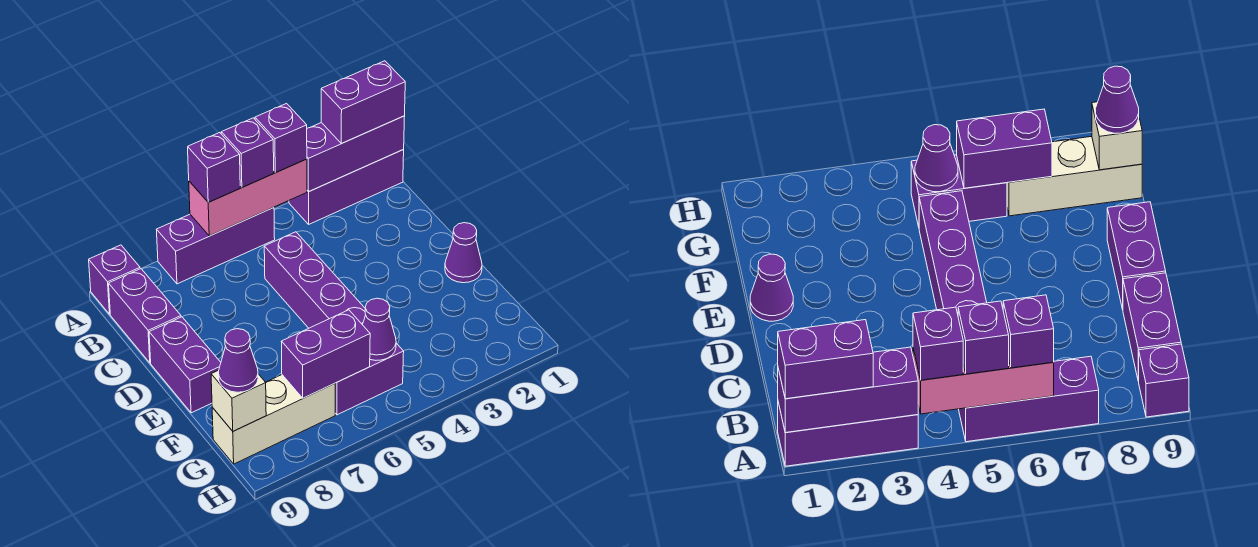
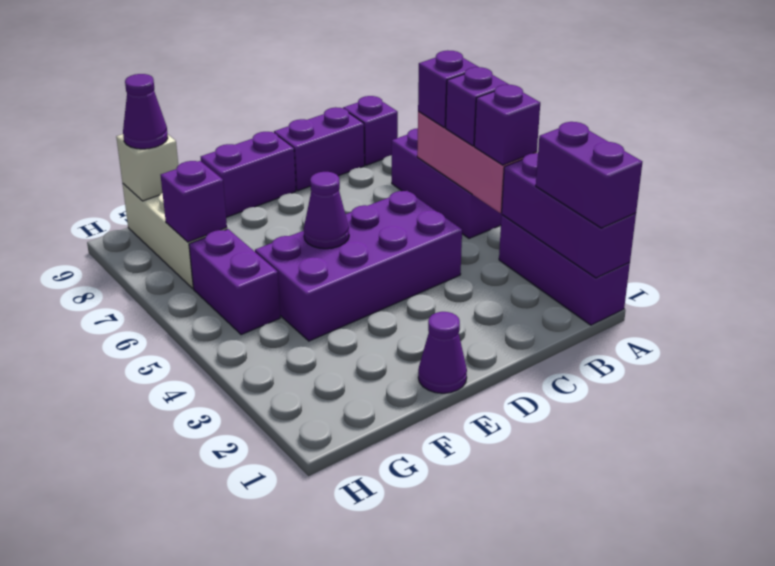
purple 1x4 brick [264,232,366,328] -> purple 2x4 brick [255,191,462,341]
purple 1x1 cone [363,298,396,360] -> purple 1x1 cone moved to [304,172,349,249]
purple 1x2 brick [281,310,370,398] -> purple 1x1 brick [161,161,227,242]

